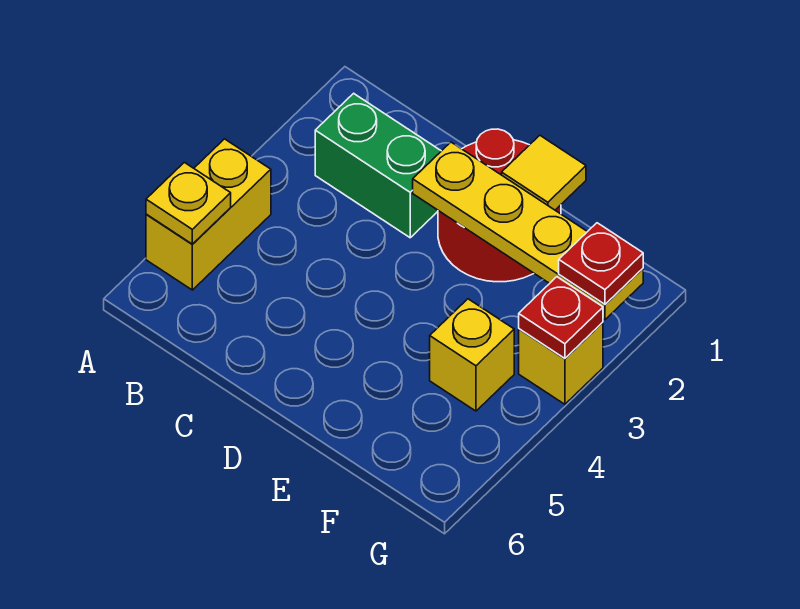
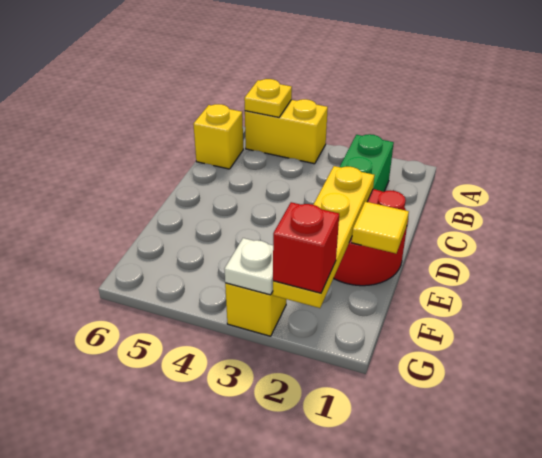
yellow 1x1 brick [430,299,514,411] -> yellow 1x1 brick moved to [193,104,243,169]
red 1x1 plate [559,223,643,304] -> red 1x1 brick [273,202,339,293]
red 1x1 plate [519,277,603,358] -> white 1x1 plate [224,238,273,295]

